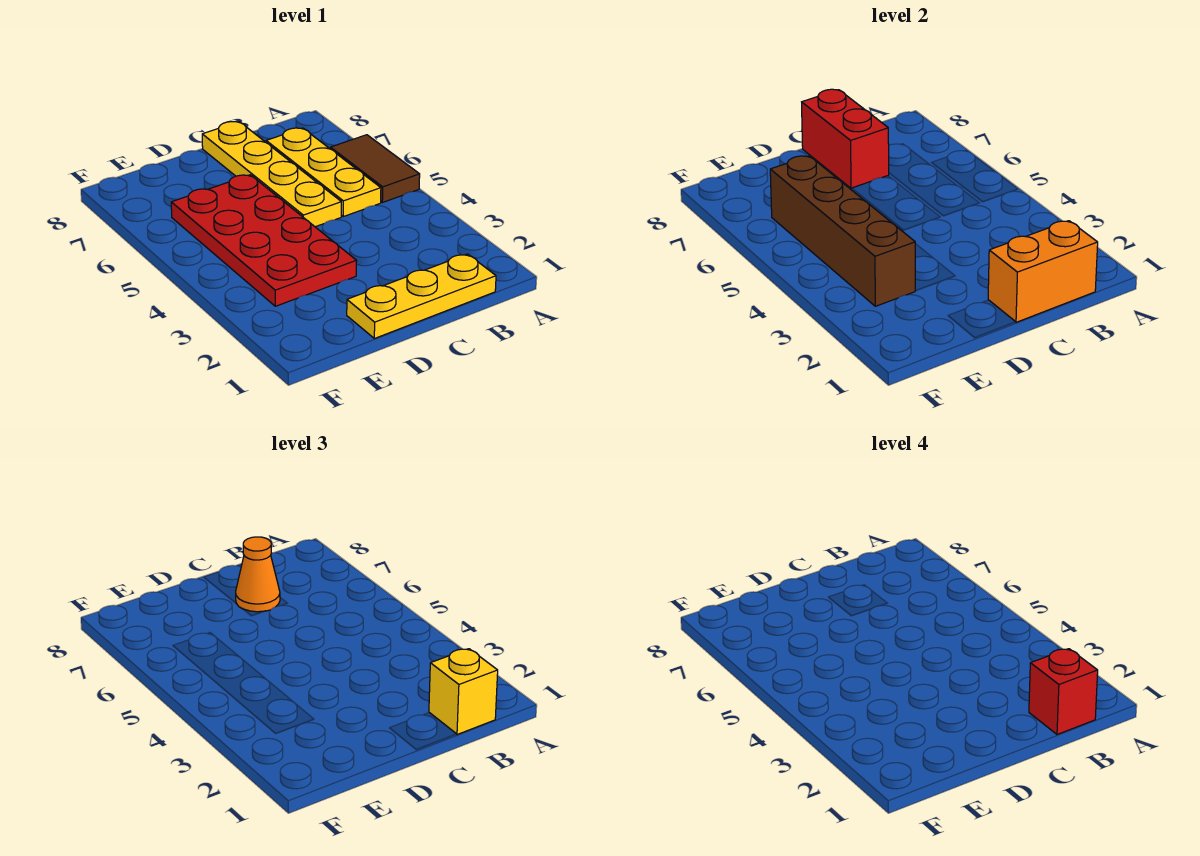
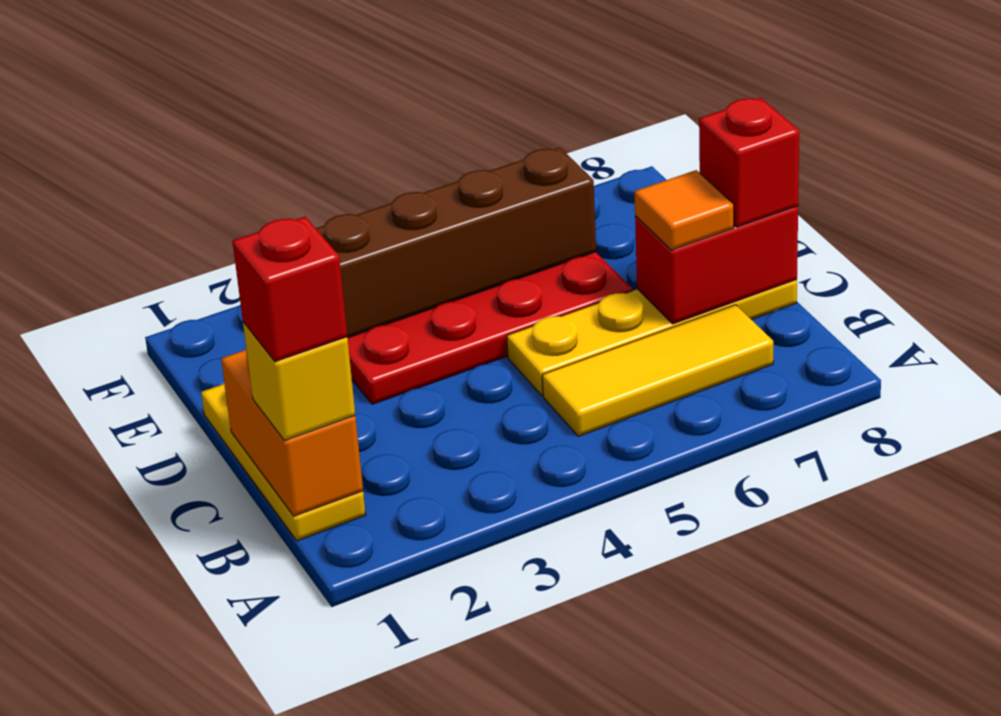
brown 1x2 tile [330,135,420,203] -> none
yellow 1x3 plate [266,128,381,217] -> yellow 1x3 tile [542,305,773,436]
orange 1x1 cone [236,537,280,612] -> orange 1x1 tile [634,170,734,250]
none -> red 1x1 brick [699,98,799,227]

